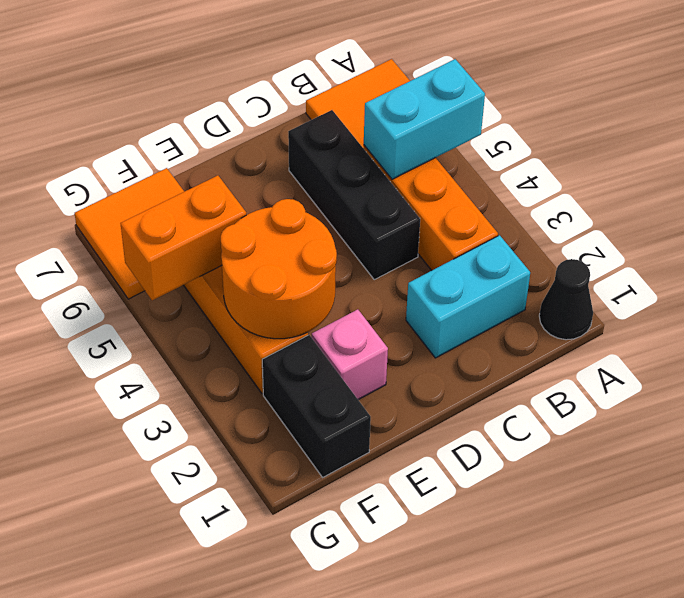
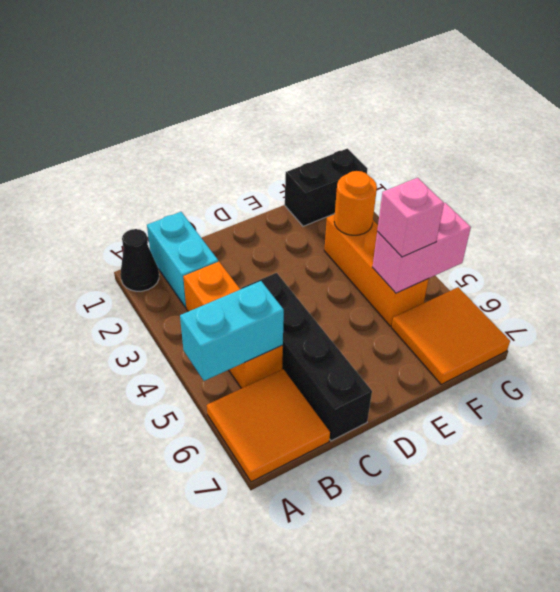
cyan 1x2 brick [406,235,530,358] -> cyan 1x2 brick turned to [147,212,218,307]
black 1x3 brick [288,110,420,280] -> black 1x4 brick [241,273,372,441]
pink 1x1 brick [312,309,388,400] -> pink 1x1 brick moved to [377,178,444,257]
orange 2x2 round brick [221,199,337,339] -> orange 1x1 round brick [334,171,377,235]
black 1x2 brick [262,335,371,477] -> black 1x2 brick turned to [285,149,367,226]
orange 1x2 brick [121,175,246,300] -> pink 1x2 brick [372,203,471,293]

